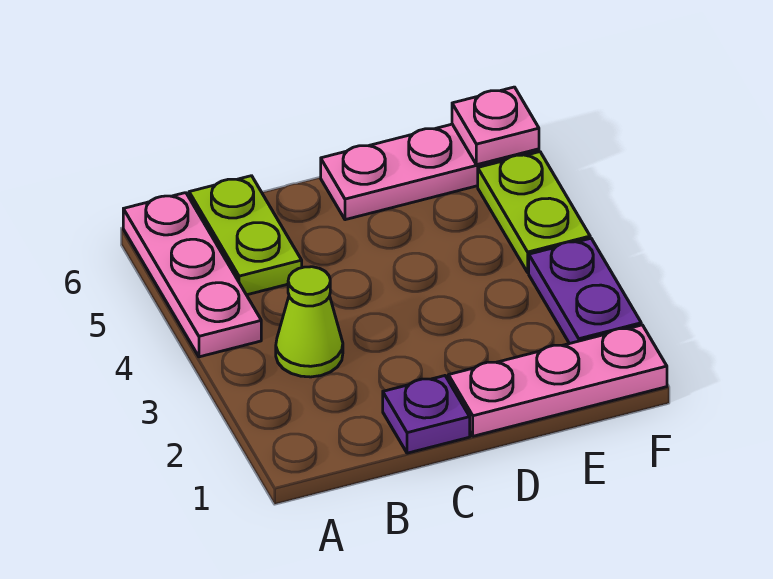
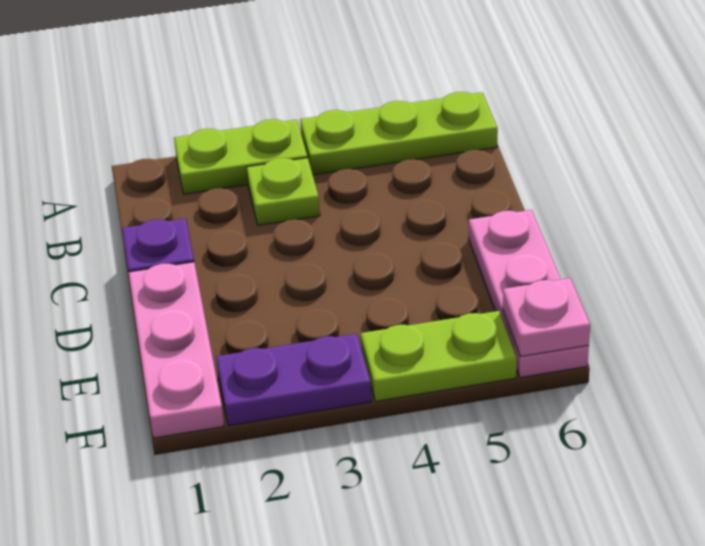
pink 1x3 plate [123,193,261,357] -> lime 1x3 plate [300,92,498,175]
lime 1x1 cone [276,267,343,377] -> lime 1x1 plate [246,158,320,225]
lime 1x2 plate [189,176,302,295] -> lime 1x2 plate moved to [174,119,307,194]

